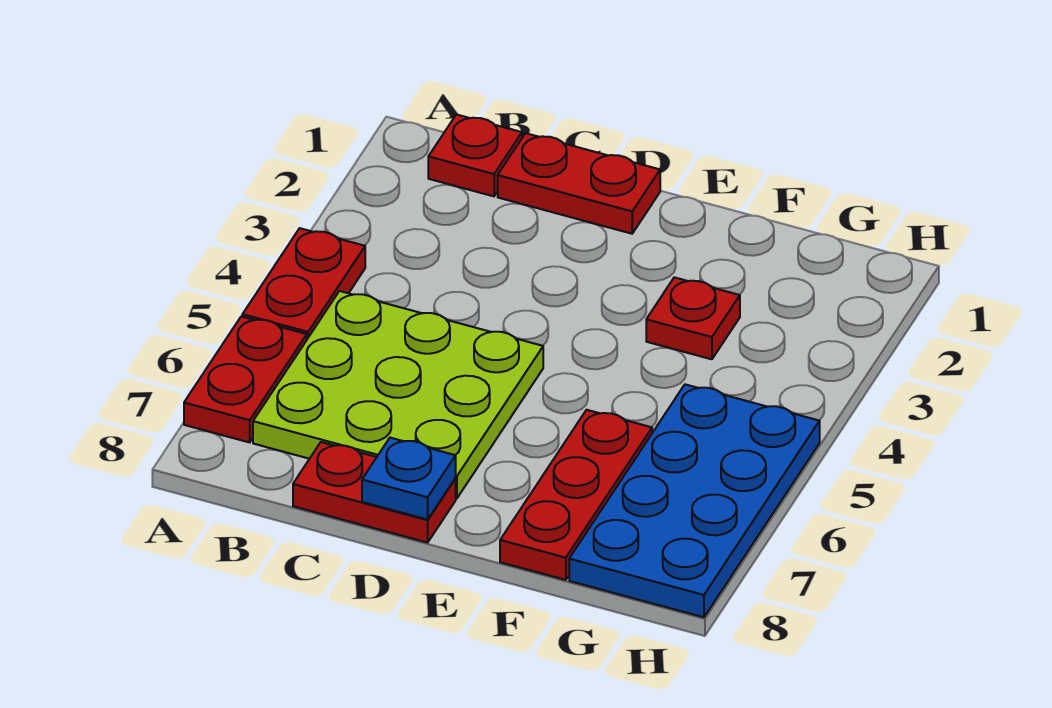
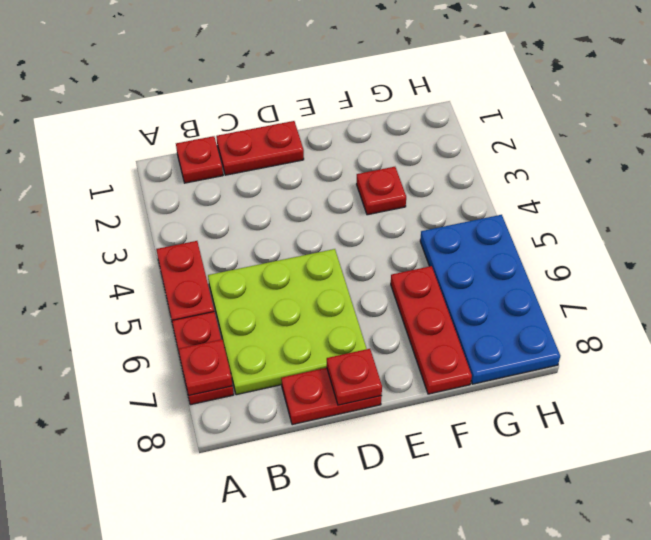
none -> red 1x1 plate [179,339,233,396]
blue 1x1 plate [362,438,456,520] -> red 1x1 plate [327,349,382,405]

